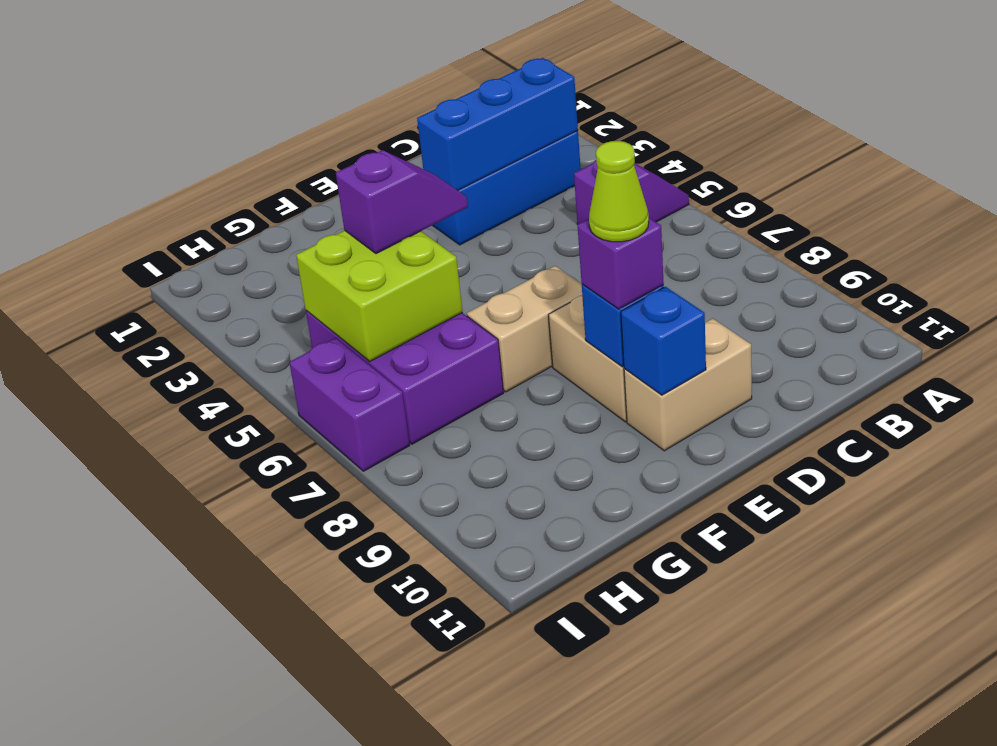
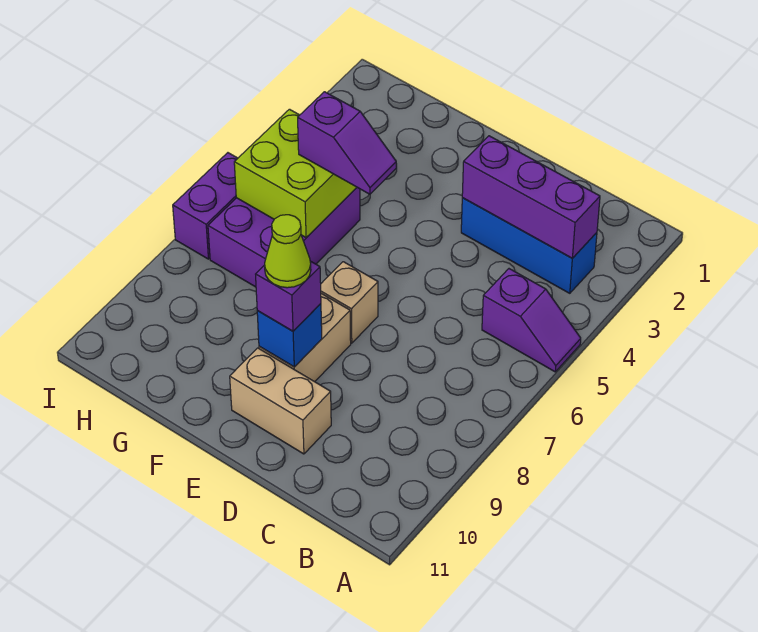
blue 1x3 brick [417,58,578,190] -> purple 1x3 brick [462,136,600,258]
tan 1x2 brick [467,266,582,392] -> tan 1x1 brick [321,262,378,343]
blue 1x1 brick [621,287,706,395] -> none

